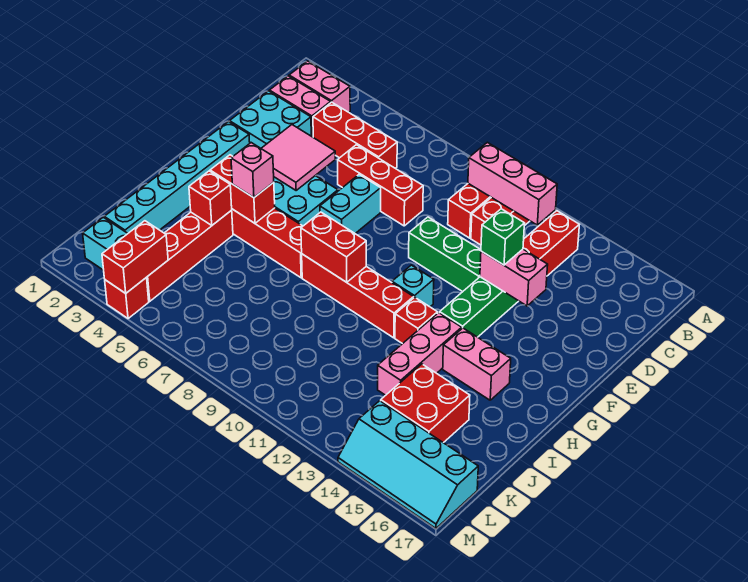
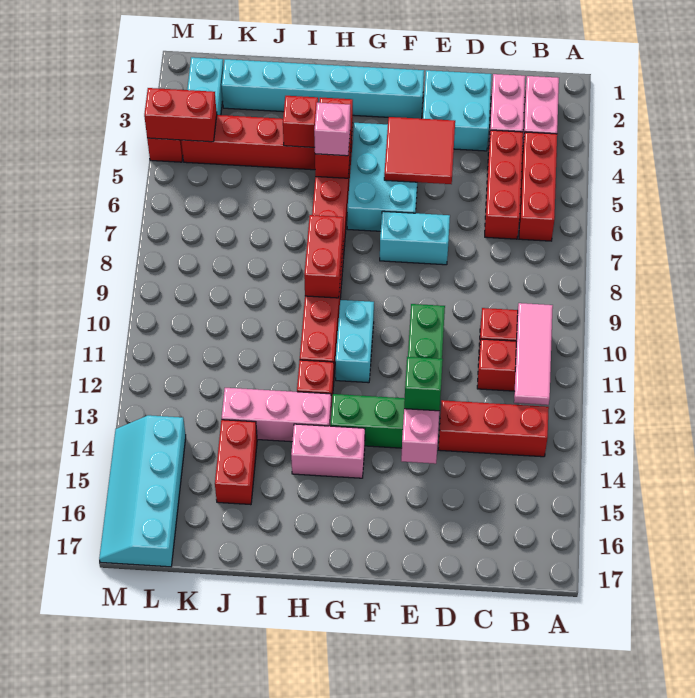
pink 1x3 brick [468,142,557,225] -> pink 1x3 tile [514,303,553,405]
red 1x3 brick [338,145,423,226] -> red 1x3 brick moved to [519,132,557,241]
pink 2x2 tile [261,125,335,190] -> red 2x2 tile [384,117,455,184]
cyan 1x1 brick [392,265,434,307] -> cyan 1x2 brick [336,300,374,383]
pink 1x2 brick [443,328,511,400] -> pink 1x2 brick turned to [291,424,365,478]
red 2x2 brick [381,364,470,443] -> red 1x2 brick [215,420,257,505]

